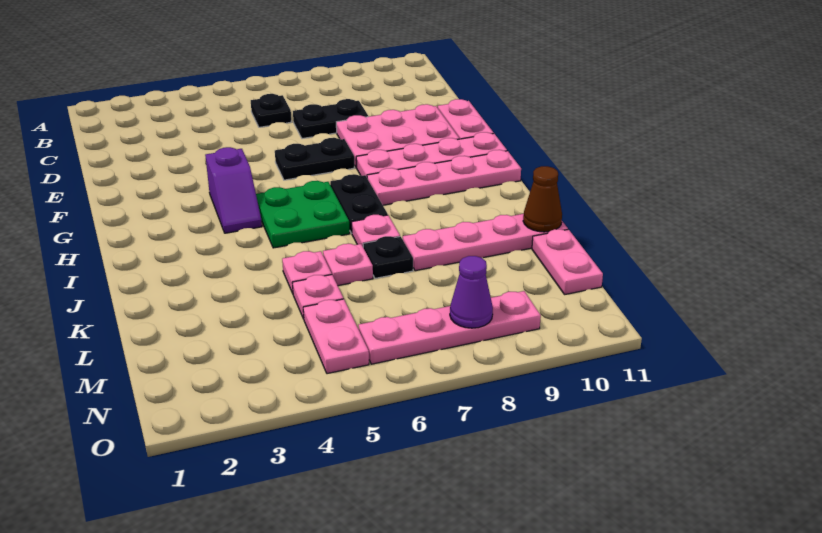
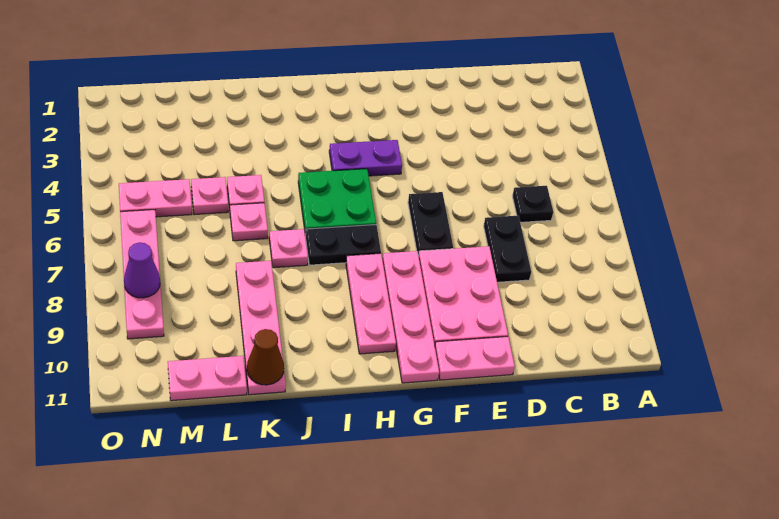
purple 1x2 slope [205,147,262,233] -> purple 1x2 plate [329,140,402,176]
pink 1x4 plate [367,150,521,205] -> pink 1x3 plate [346,253,396,354]
black 1x1 plate [363,236,413,278] -> none

